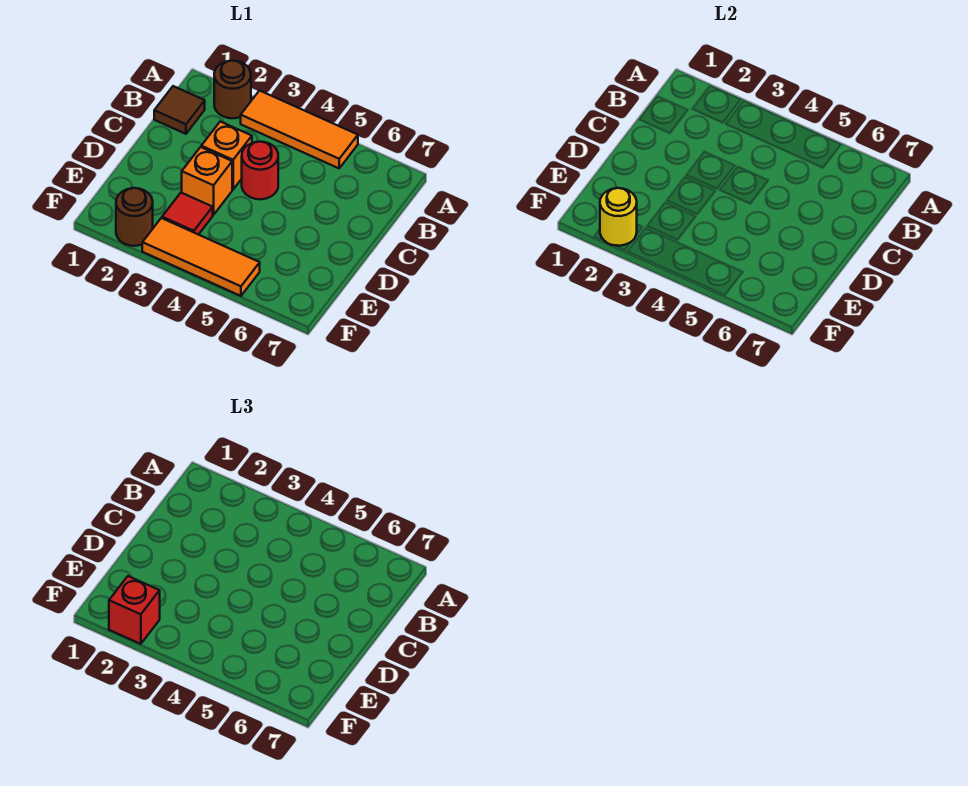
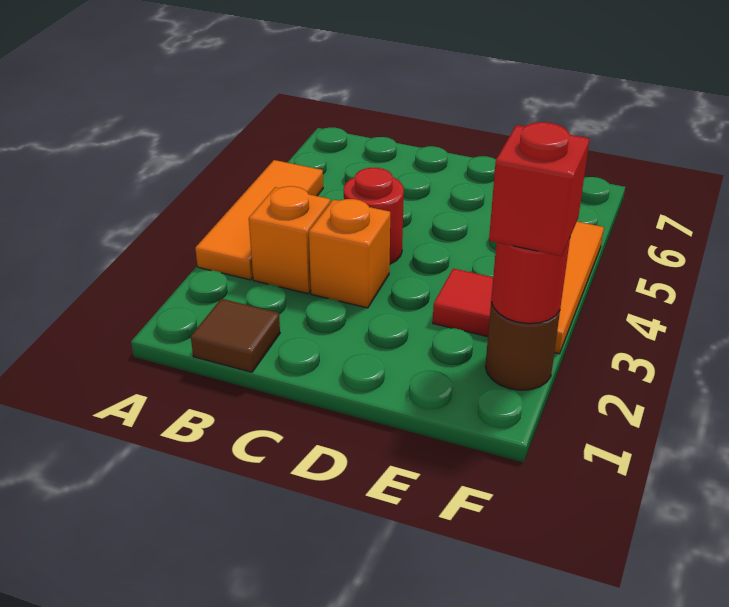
brown 1x1 round brick [214,61,251,118] -> none
orange 1x1 brick [182,147,232,215] -> orange 1x1 brick moved to [249,186,330,294]
yellow 1x1 round brick [600,188,637,246] -> red 1x1 round brick [491,238,570,324]

